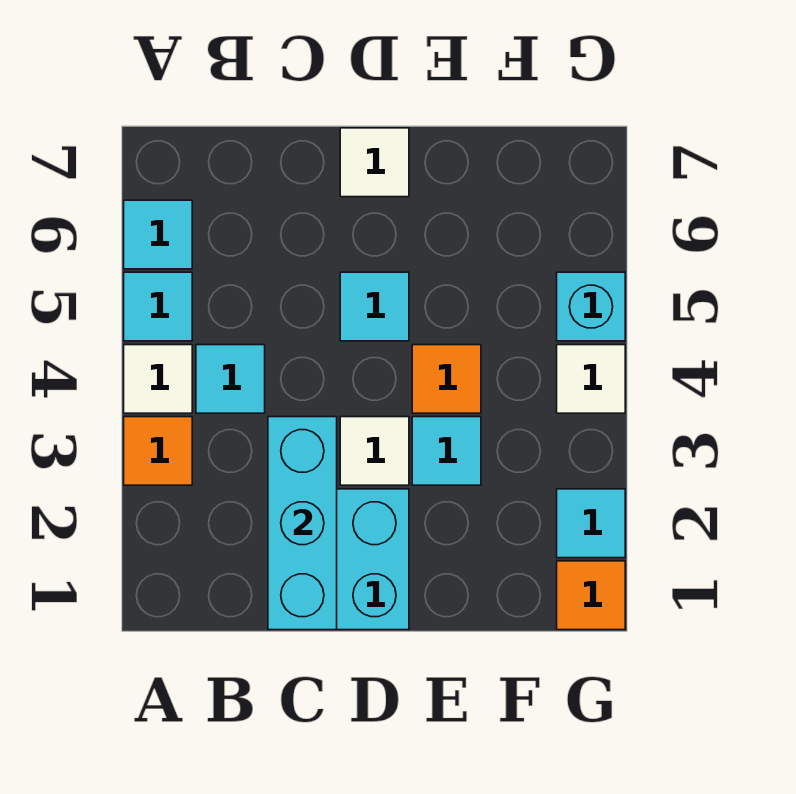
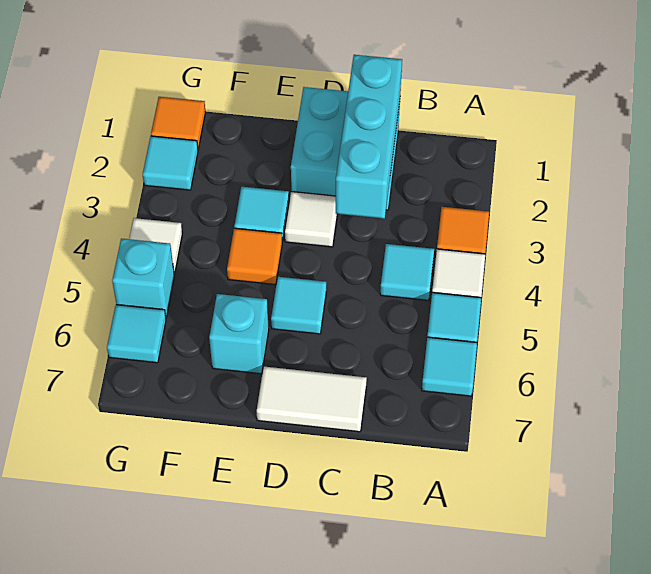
white 1x1 tile [340,128,409,197] -> white 1x2 tile [257,367,367,432]
none -> cyan 1x1 brick [209,294,269,374]
none -> cyan 1x1 tile [107,305,166,363]

